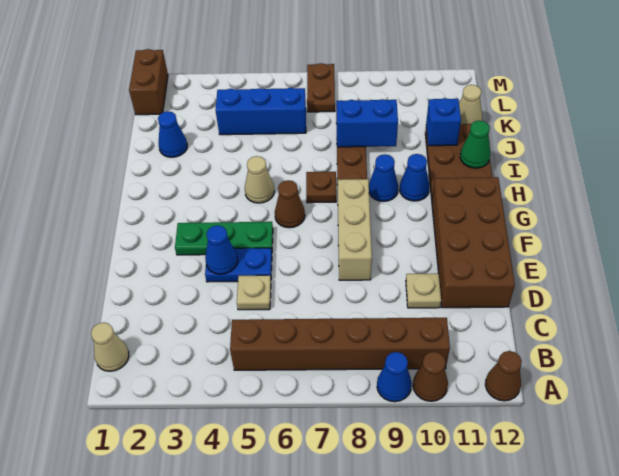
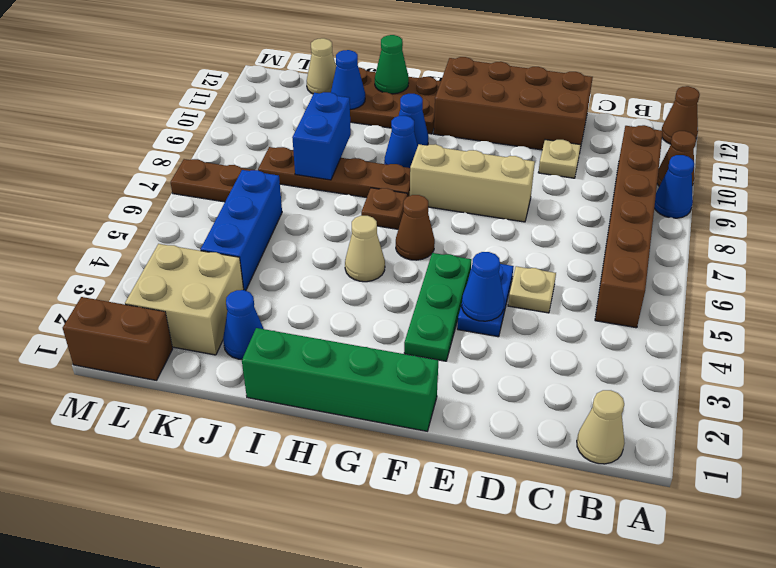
none -> green 1x4 brick [242,328,439,431]
blue 1x1 brick [426,98,461,146] -> blue 1x1 cone [331,50,365,109]
none -> tan 2x2 brick [125,244,244,355]

